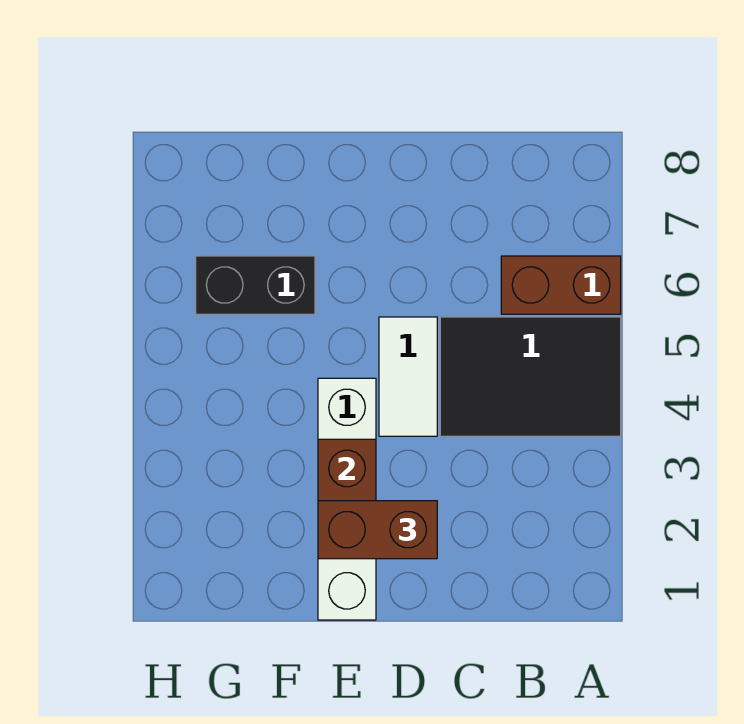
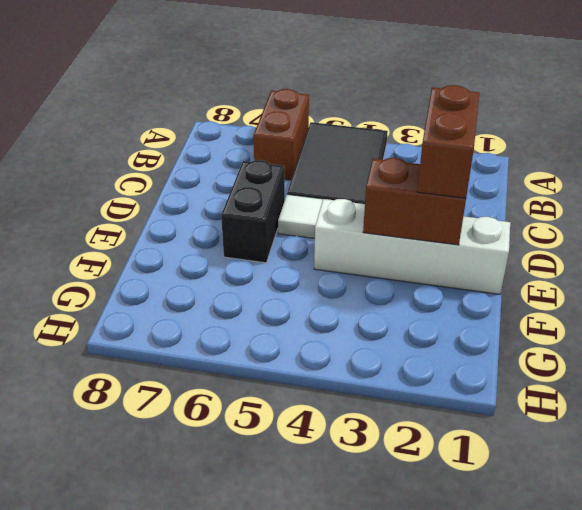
black 1x2 brick [196,256,315,314] -> black 1x2 brick moved to [221,160,285,263]

